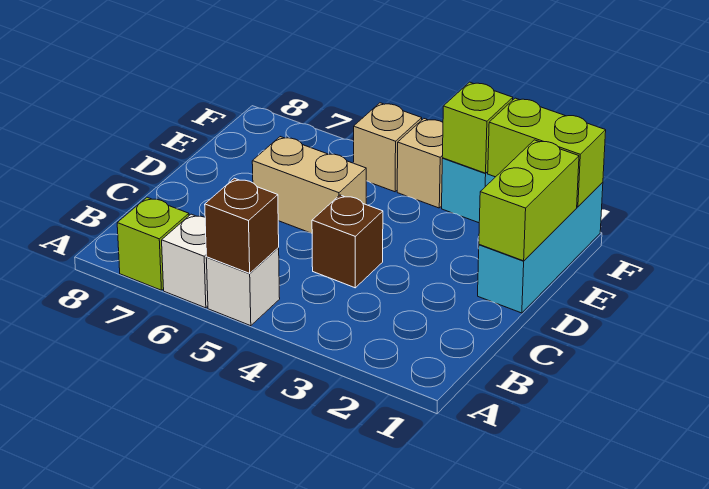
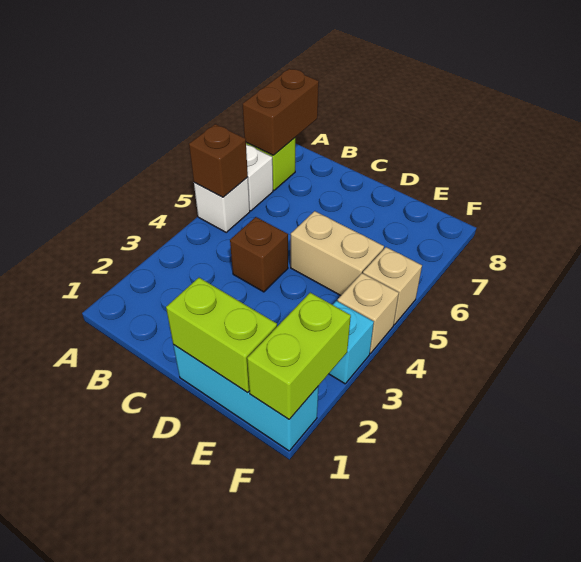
none -> brown 1x2 brick [243,69,319,155]
tan 1x2 brick [252,137,366,233] -> tan 1x2 brick turned to [291,211,384,296]
lime 1x1 brick [442,82,513,173] -> none

